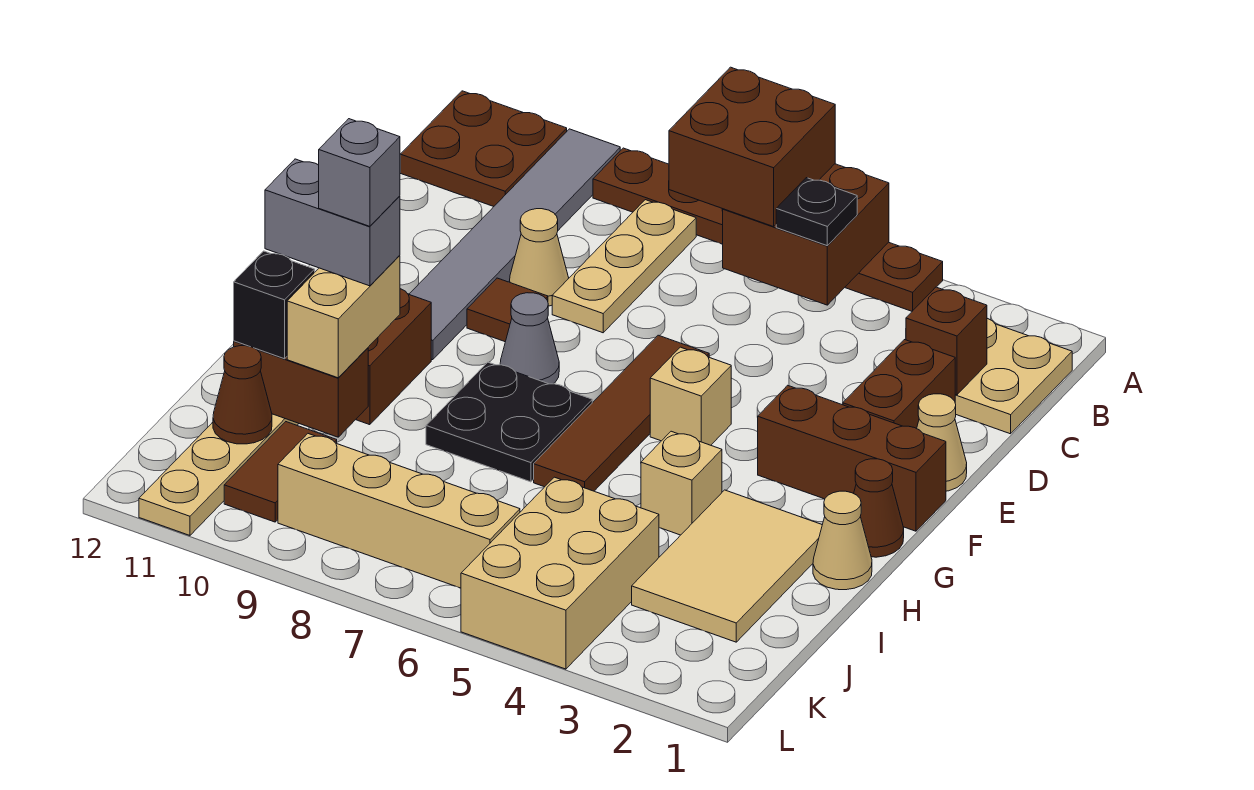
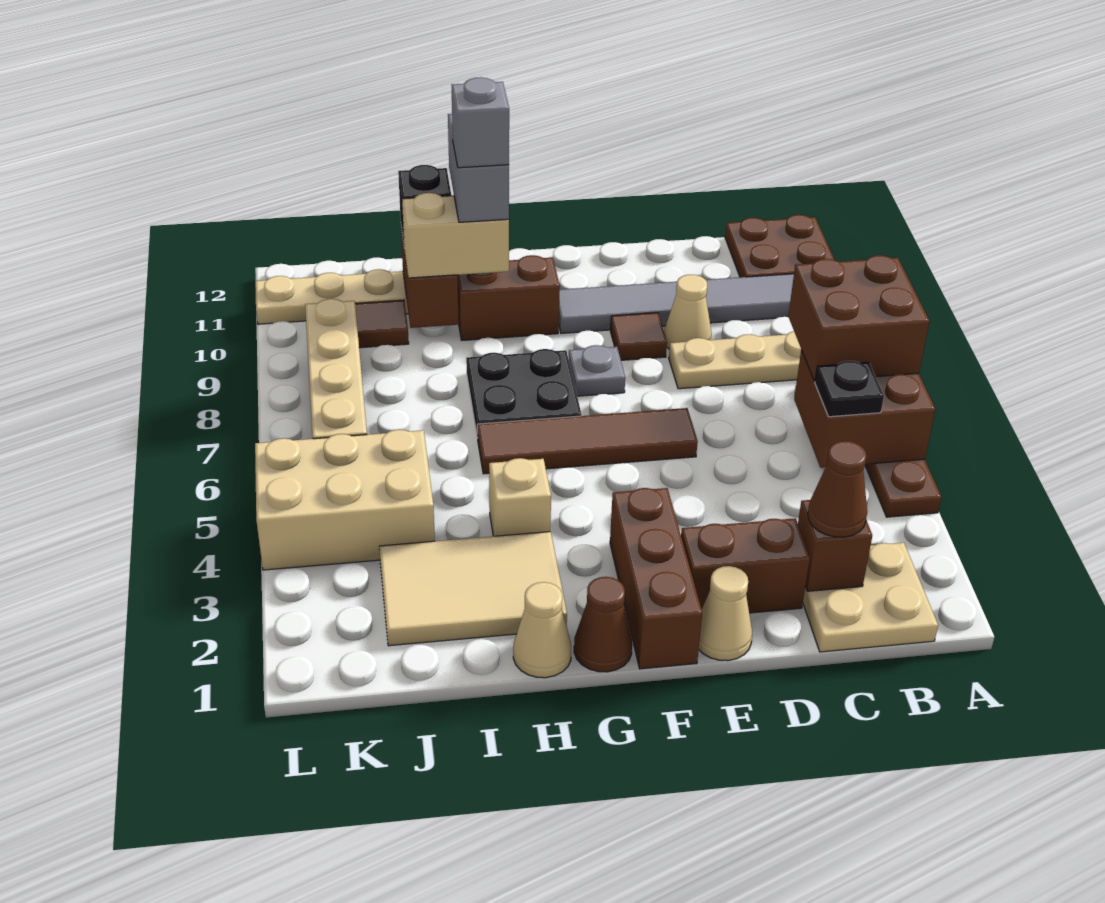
tan 1x1 brick [650,347,731,445] -> none
grey 1x1 cone [500,293,559,384] -> grey 1x1 plate [569,345,625,396]
brown 1x1 cone [213,346,272,444] -> brown 1x1 cone moved to [808,441,867,537]

